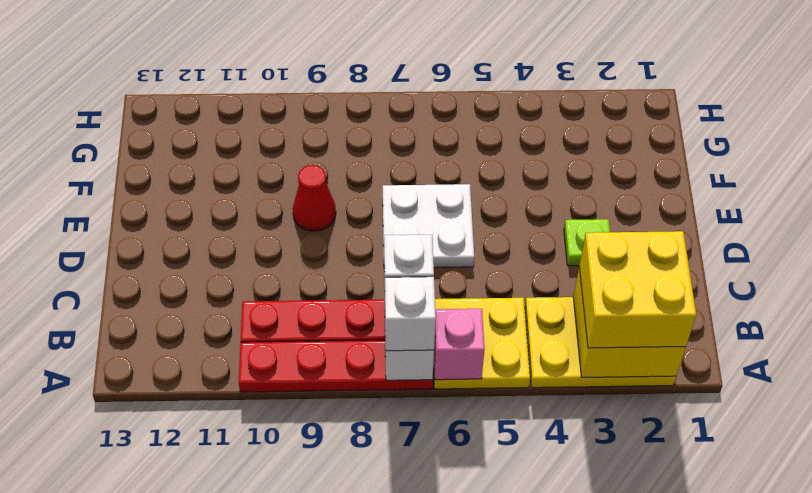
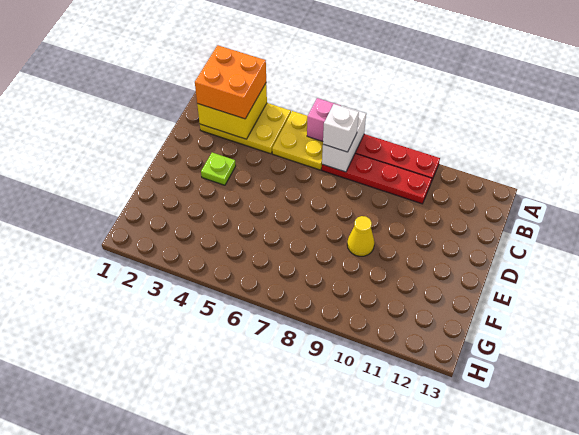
yellow 2x2 brick [579,231,696,348] -> orange 2x2 brick [195,45,266,119]
white 1x1 brick [385,277,436,351] -> none
white 2x2 plate [383,184,474,268] -> none
red 1x1 cone [293,165,336,231] -> yellow 1x1 cone [347,216,374,256]

